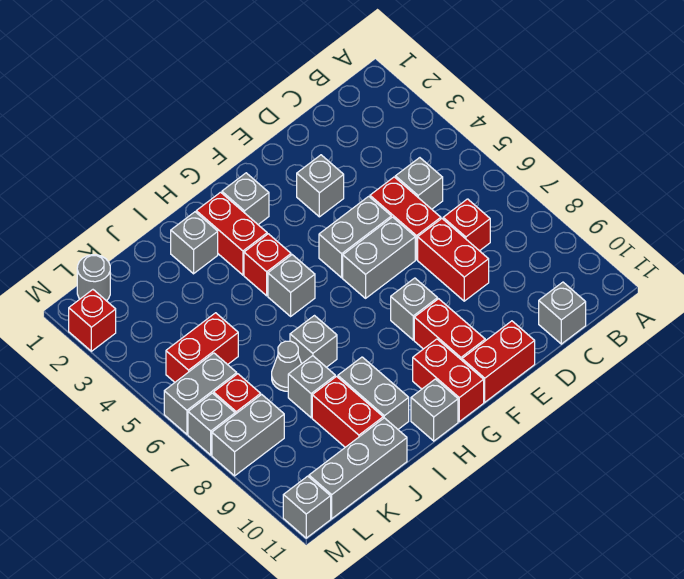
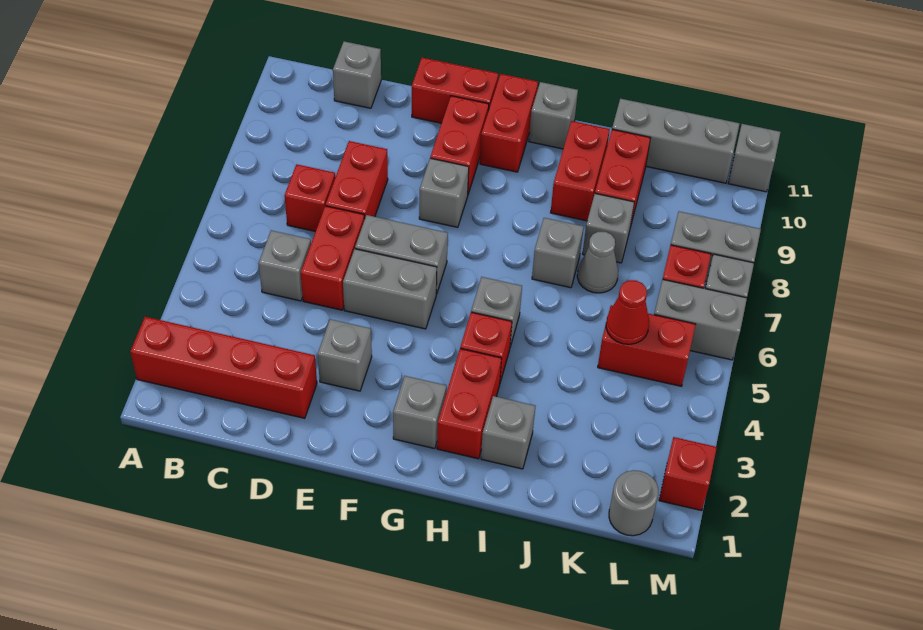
none -> red 1x4 brick [130,317,317,418]
grey 1x2 brick [338,357,409,429] -> red 1x2 brick [551,121,610,221]
none -> red 1x1 cone [606,280,649,344]

